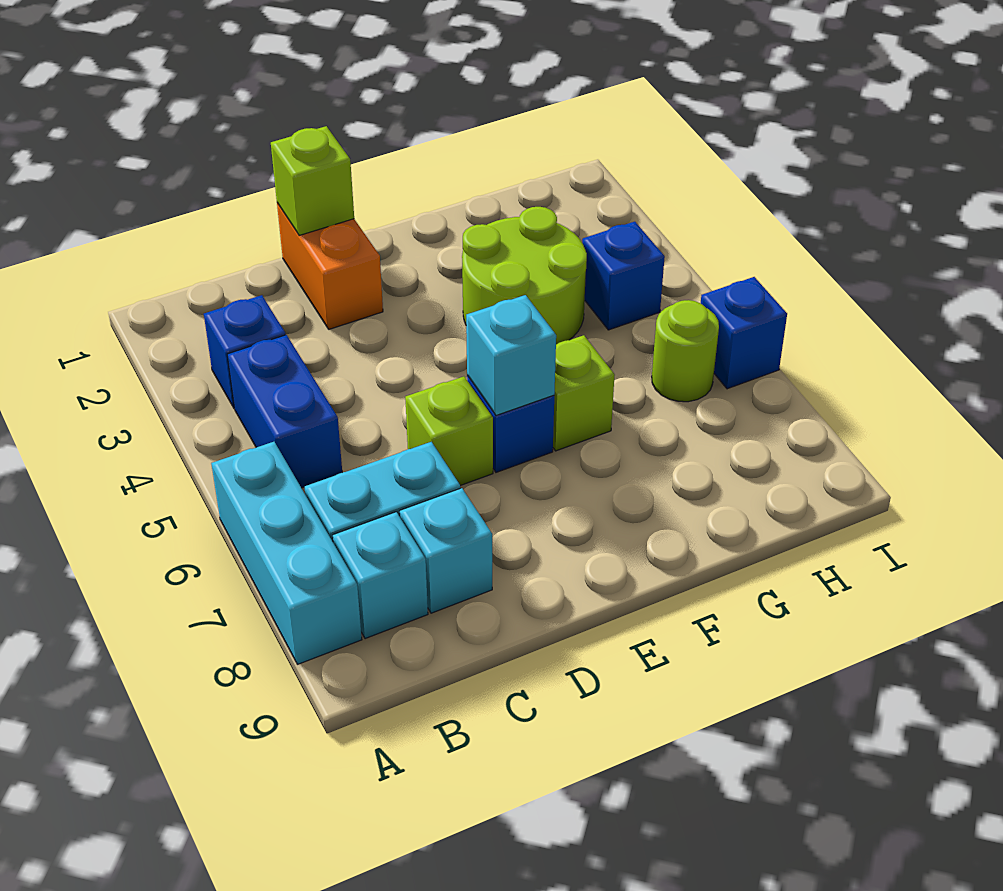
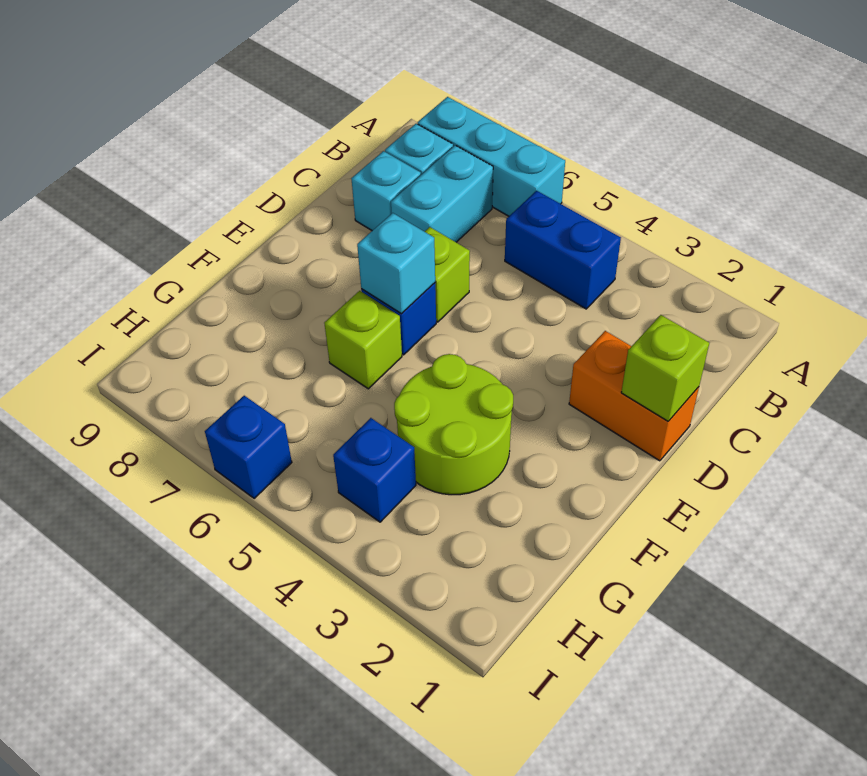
blue 1x1 brick [204,295,286,408] -> none
lime 1x1 round brick [652,300,719,402] -> none

